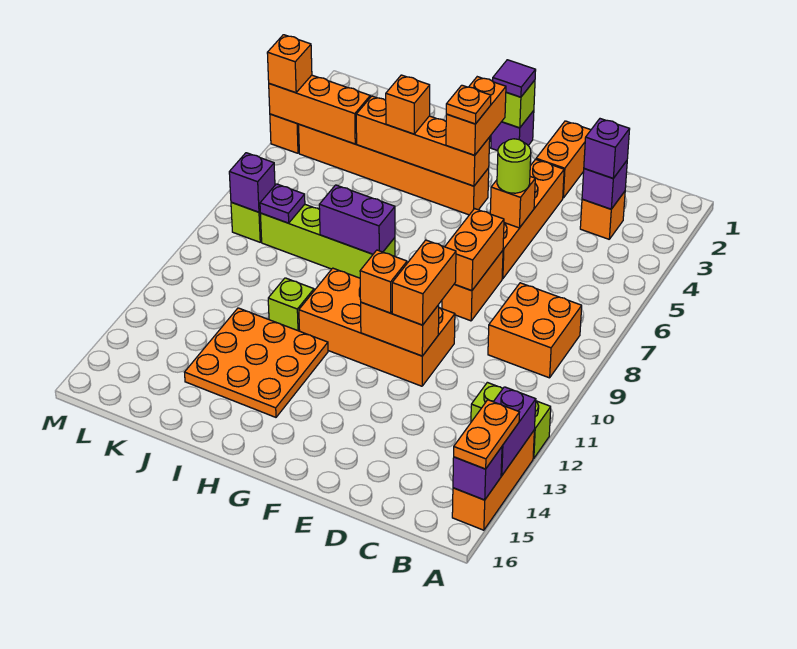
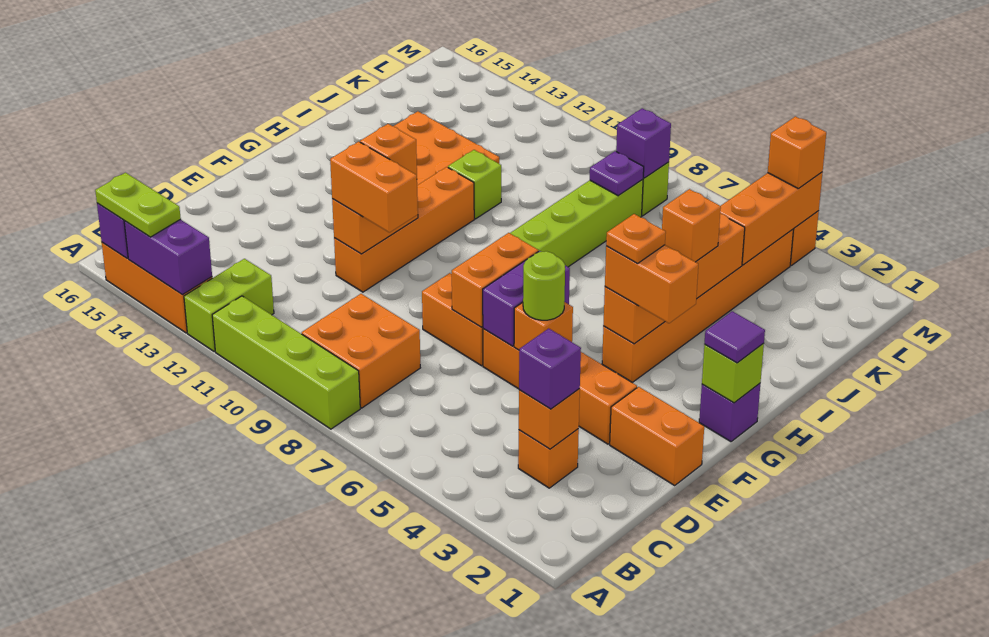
none -> lime 1x4 brick [212,296,360,429]
orange 1x2 plate [454,400,520,469] -> lime 1x2 plate [95,173,181,237]
purple 1x1 brick [582,161,627,209] -> orange 1x1 brick [519,389,580,449]
orange 1x2 brick [445,209,504,291] -> orange 1x2 brick turned to [452,233,538,327]
orange 2x4 brick [299,268,455,386] -> orange 1x4 brick [334,167,474,292]
purple 1x2 brick [319,185,395,254] -> purple 1x2 brick moved to [483,251,570,346]

